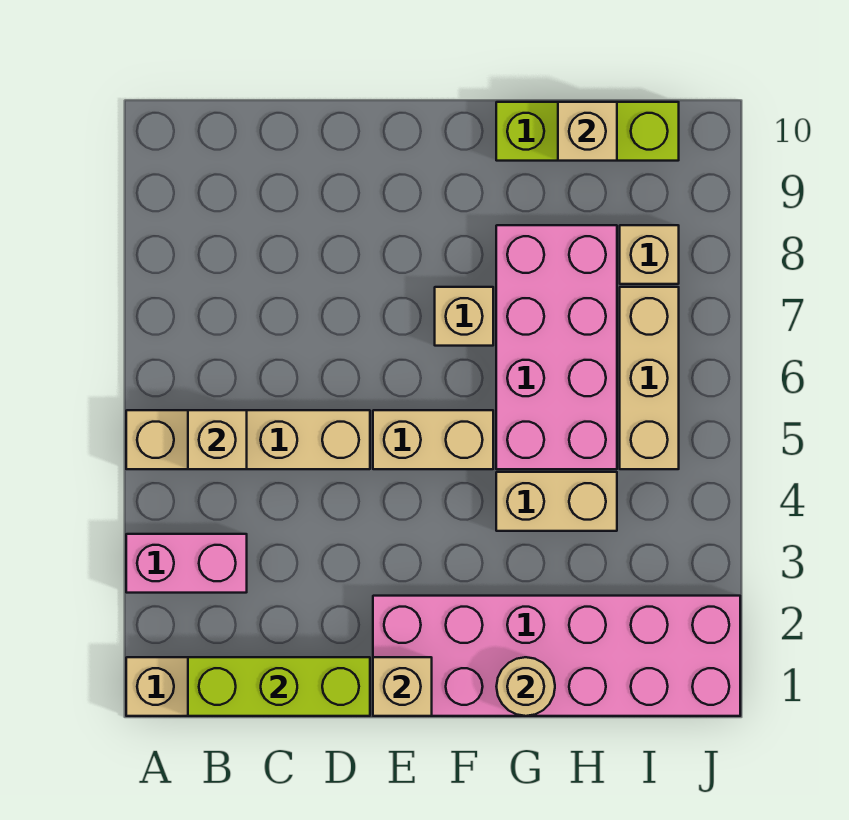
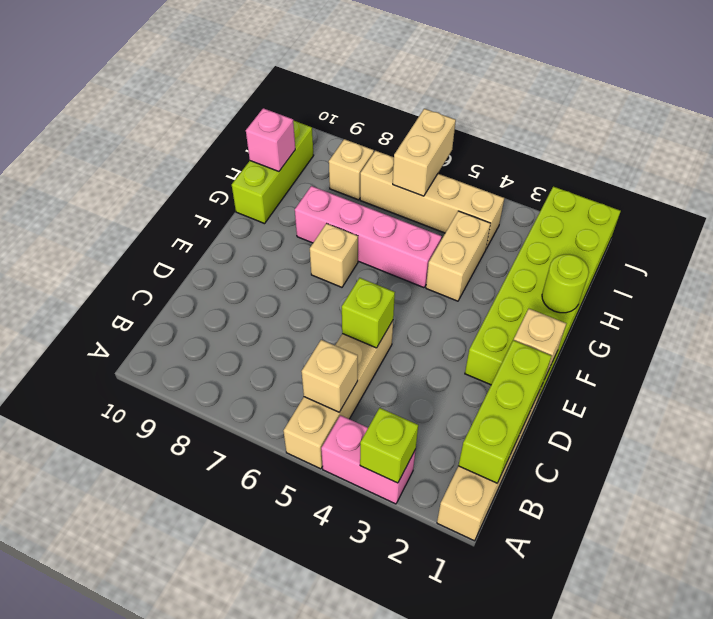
pink 1x2 brick [126,534,247,593] -> pink 1x2 brick turned to [321,415,415,504]
none -> lime 1x1 brick [360,408,418,483]
none -> lime 1x1 brick [342,278,395,348]
pink 2x6 brick [373,596,740,716] -> lime 2x6 brick [465,186,621,401]
tan 1x2 brick [373,410,493,469] -> tan 1x2 brick moved to [393,109,456,196]
tan 1x1 round brick [496,657,555,716] -> lime 1x1 round brick [542,254,589,313]
pink 2x4 brick [496,225,617,469] -> pink 1x4 brick [295,186,442,288]
tan 1x1 brick [558,102,617,161] -> pink 1x1 brick [246,108,295,171]
tan 1x3 brick [620,287,679,469] -> tan 1x4 brick [360,151,504,249]

